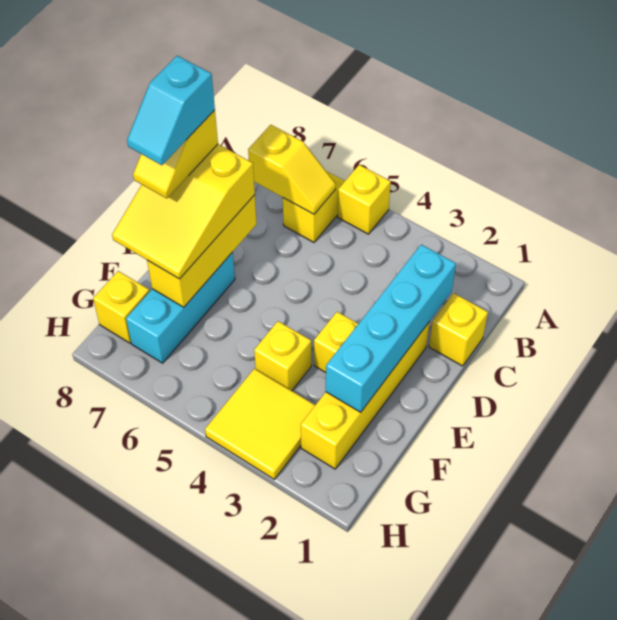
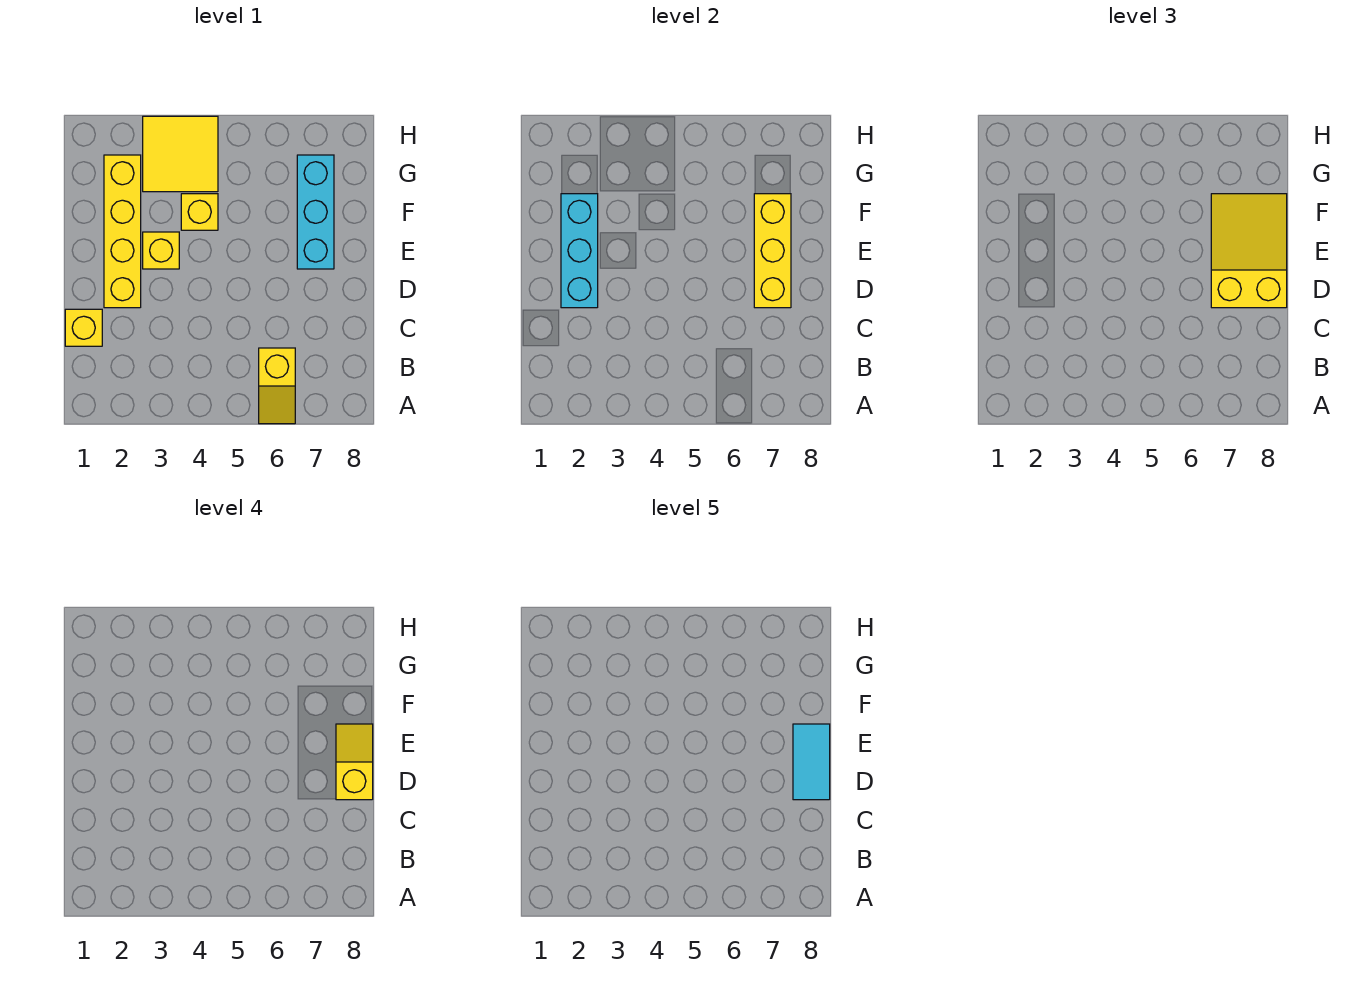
yellow 1x1 brick [338,165,391,234] -> none
yellow 1x2 slope [248,125,336,214] -> none
cyan 1x4 brick [326,245,456,412] -> cyan 1x3 brick [561,194,598,308]
cyan 1x2 slope [127,56,215,165] -> cyan 1x2 tile [793,724,830,800]
yellow 1x1 brick [93,271,150,343] -> none

